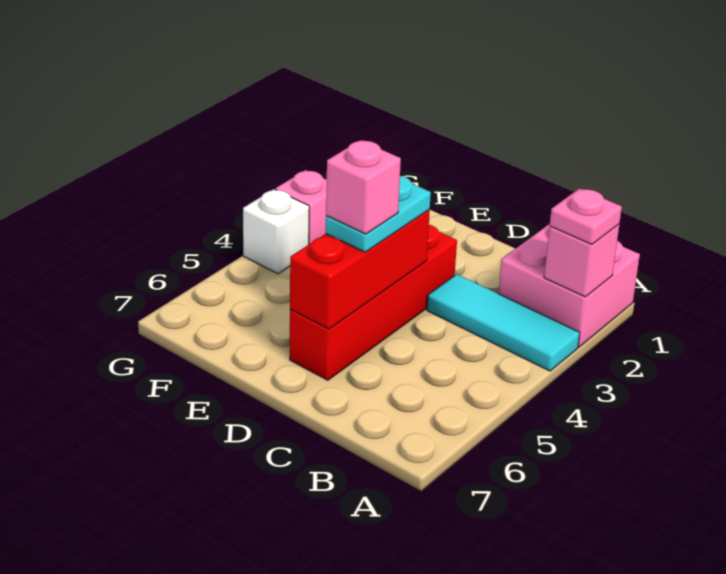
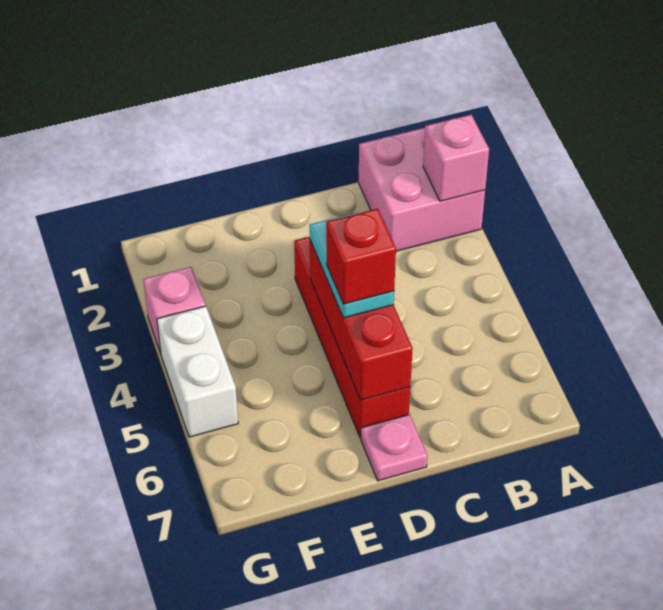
pink 1x1 plate [550,188,622,244] -> pink 1x1 plate moved to [361,414,427,481]
cyan 1x3 tile [427,274,580,371] -> none
pink 1x1 brick [326,140,401,234] -> red 1x1 brick [326,209,396,304]
white 1x1 brick [243,189,309,274] -> white 1x2 brick [157,306,238,437]

